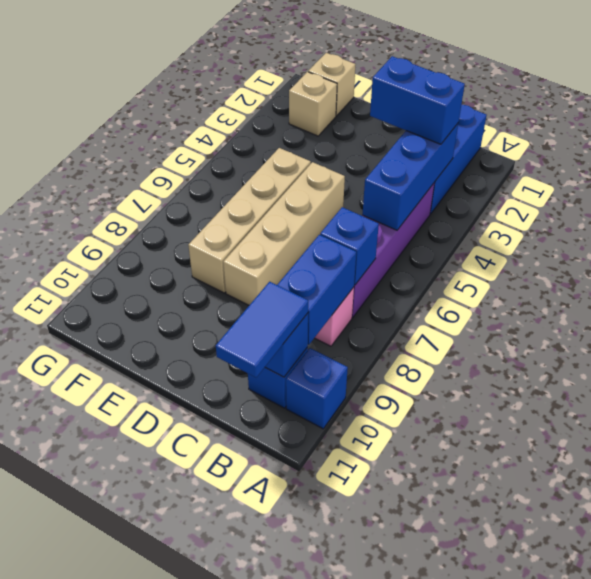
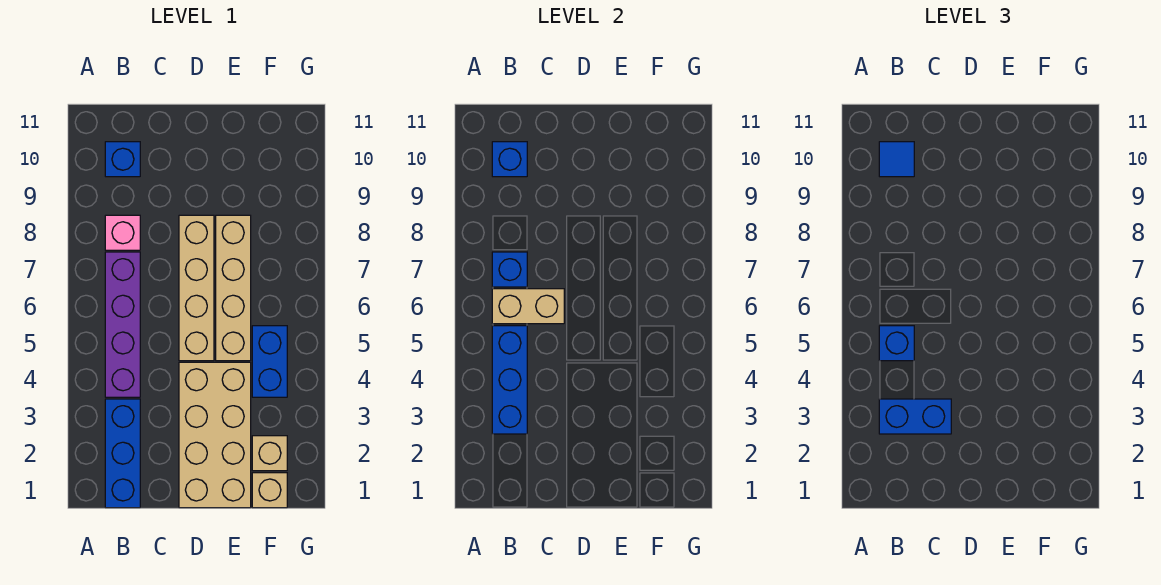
blue 1x1 brick [286,348,348,429] -> blue 1x1 brick moved to [879,326,914,361]
none -> tan 1x2 brick [492,289,564,324]
blue 1x2 brick [278,235,356,345] -> blue 1x2 brick moved to [252,326,287,397]
blue 1x2 tile [216,282,308,377] -> blue 1x1 tile [879,142,914,177]
none -> tan 2x4 brick [179,362,251,508]

